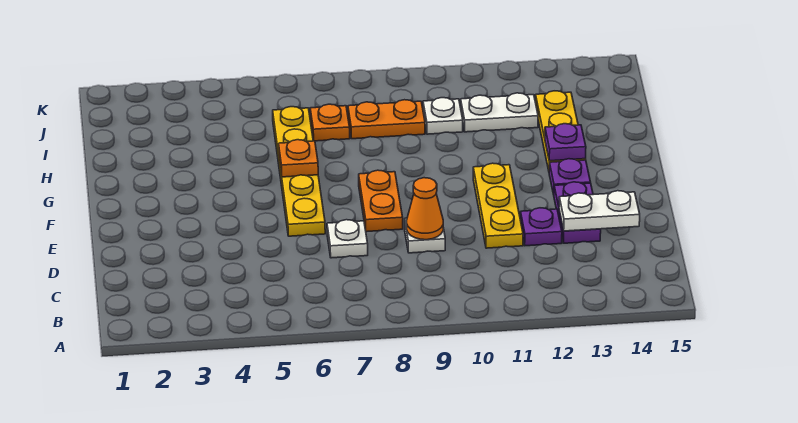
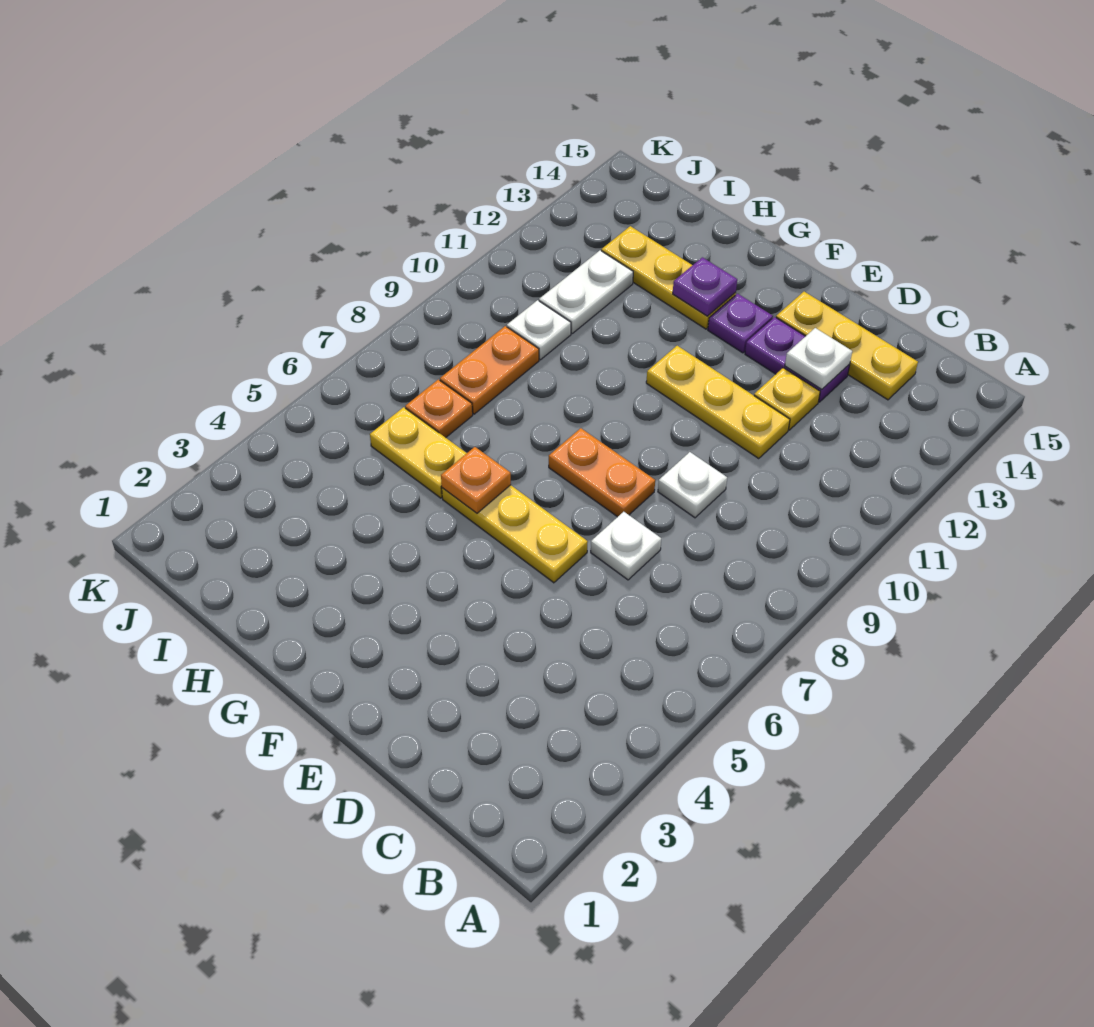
none -> yellow 1x3 plate [776,292,918,400]
orange 1x1 cone [407,178,443,240] -> none
purple 1x1 plate [520,208,562,246] -> yellow 1x1 plate [754,368,820,430]
white 1x2 plate [559,191,640,231] -> white 1x1 plate [785,328,852,389]

